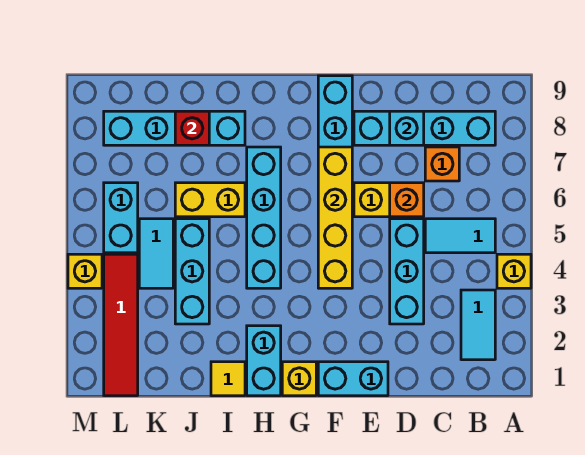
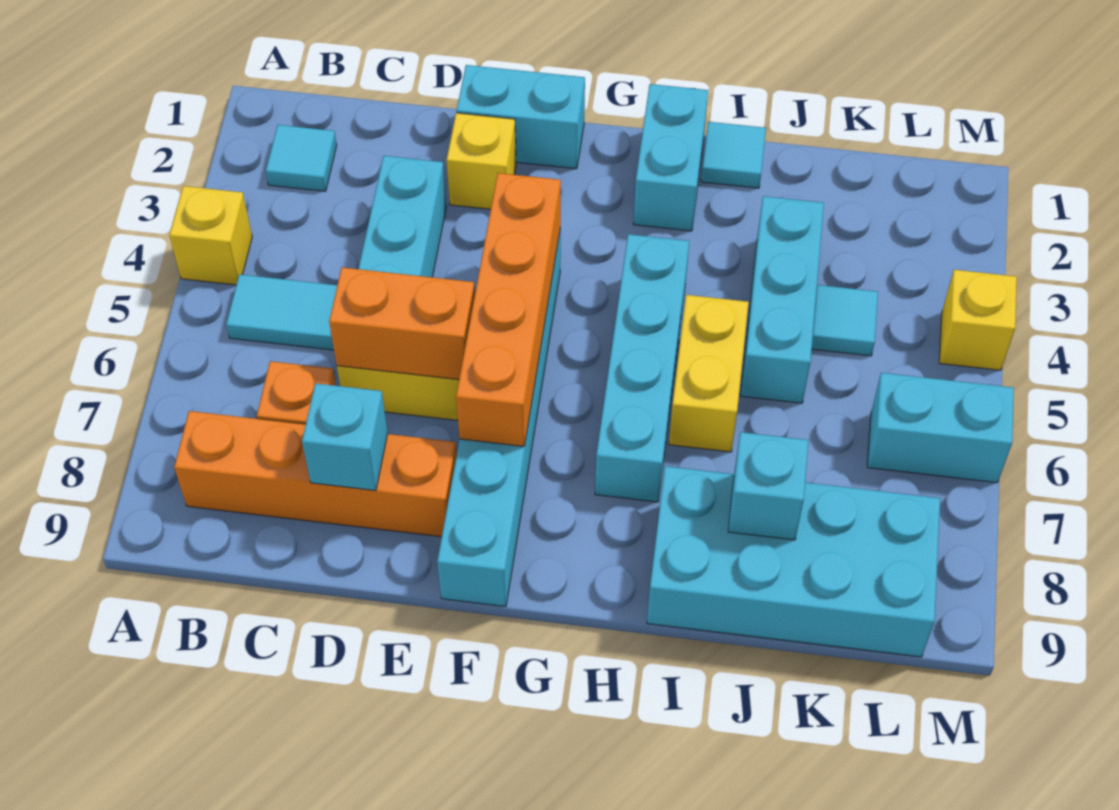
cyan 1x2 tile [461,290,495,360] -> cyan 1x1 tile [266,125,337,191]
cyan 1x4 brick [354,111,495,145] -> orange 1x4 brick [174,411,457,537]
orange 1x1 brick [390,183,424,217] -> orange 1x2 brick [329,267,475,380]
yellow 1x4 brick [318,147,352,288] -> orange 1x4 brick [456,173,561,446]
yellow 1x1 brick [282,362,316,396] -> yellow 1x1 brick moved to [447,113,516,209]
yellow 1x1 tile [211,362,245,396] -> cyan 1x1 tile [701,122,766,188]
yellow 1x2 brick [175,183,245,217] -> yellow 1x2 brick turned to [669,295,749,452]
cyan 1x4 brick [104,111,245,145] -> cyan 2x4 brick [647,466,940,657]
red 1x1 brick [175,111,209,145] -> cyan 1x1 brick [728,432,809,540]
cyan 1x2 tile [139,219,173,288] -> cyan 1x1 tile [812,285,878,356]
red 1x4 tile [104,254,138,396] -> none
cyan 1x2 brick [104,183,138,253] -> cyan 1x2 brick turned to [867,373,1014,483]

